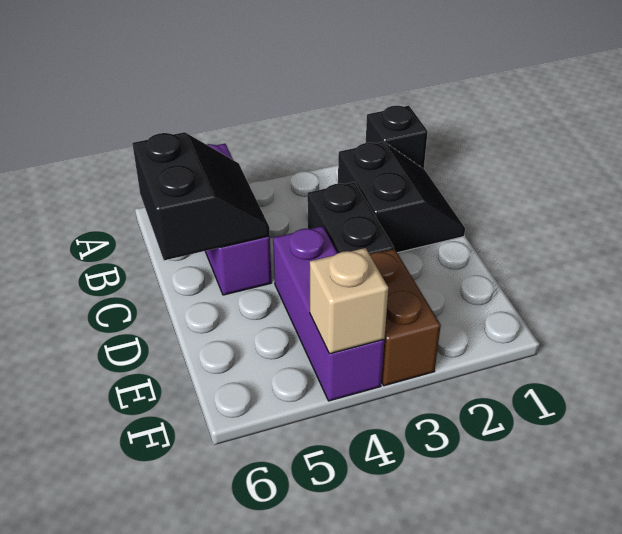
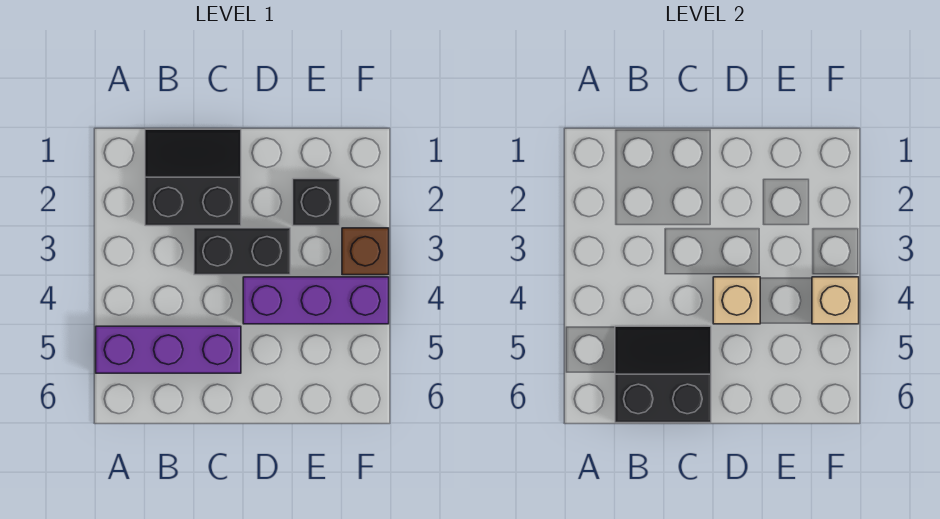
black 1x1 brick [366,106,428,169] -> black 1x1 brick moved to [293,179,340,226]
none -> tan 1x1 brick [713,277,760,324]
brown 1x2 brick [370,249,441,386] -> brown 1x1 brick [342,228,389,275]

